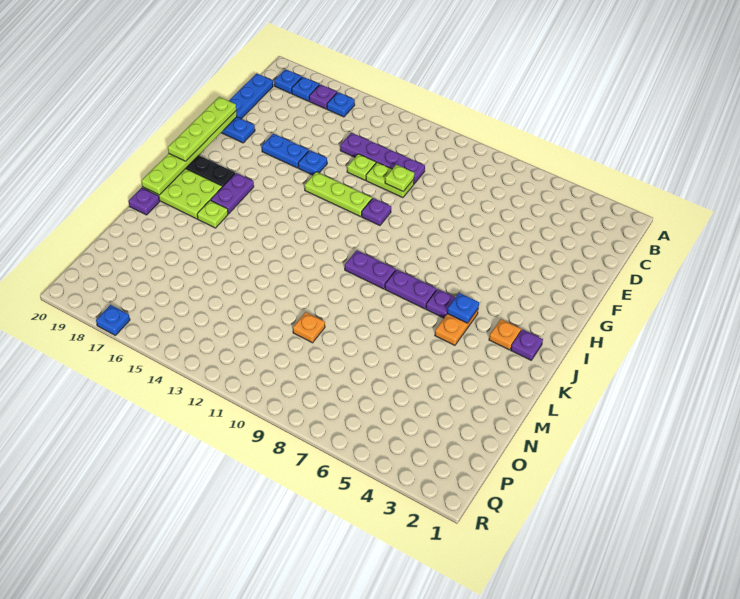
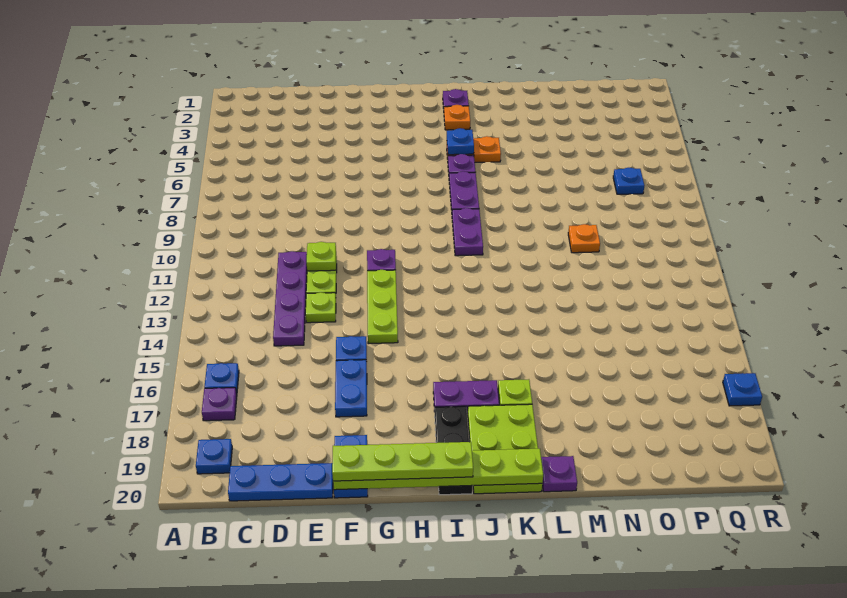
blue 1x1 plate [292,77,319,101] -> blue 1x1 plate moved to [613,168,644,194]

